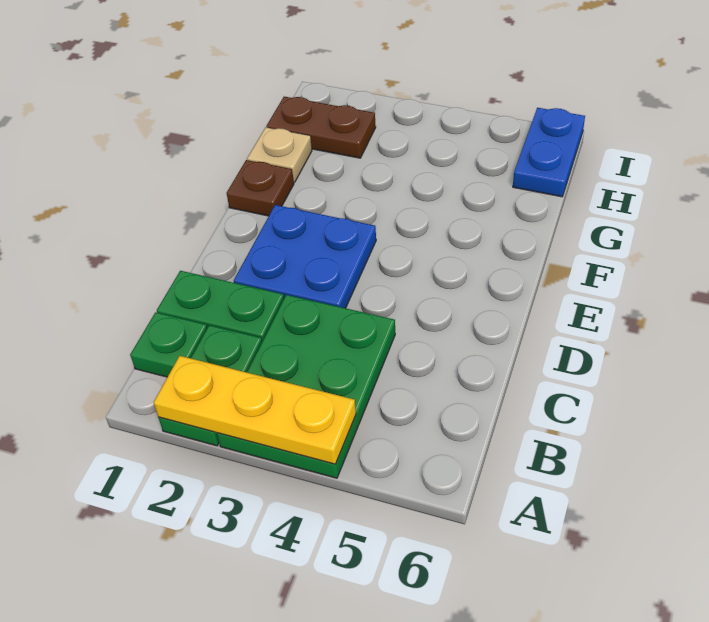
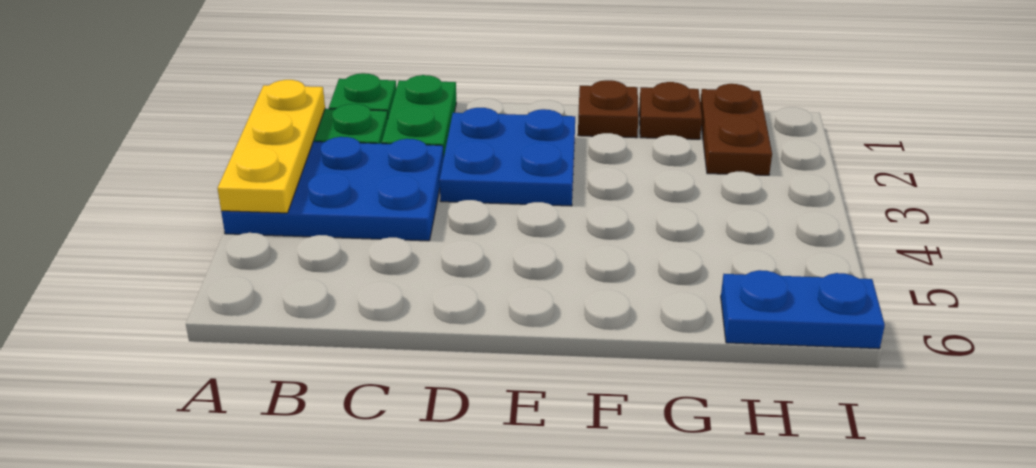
green 2x3 plate [217,295,395,478] -> blue 2x3 plate [221,137,444,241]
tan 1x1 plate [247,127,312,182] -> brown 1x1 plate [639,82,702,139]

